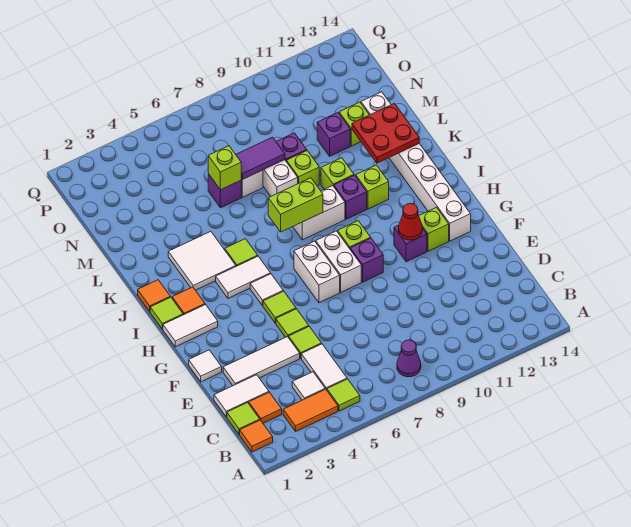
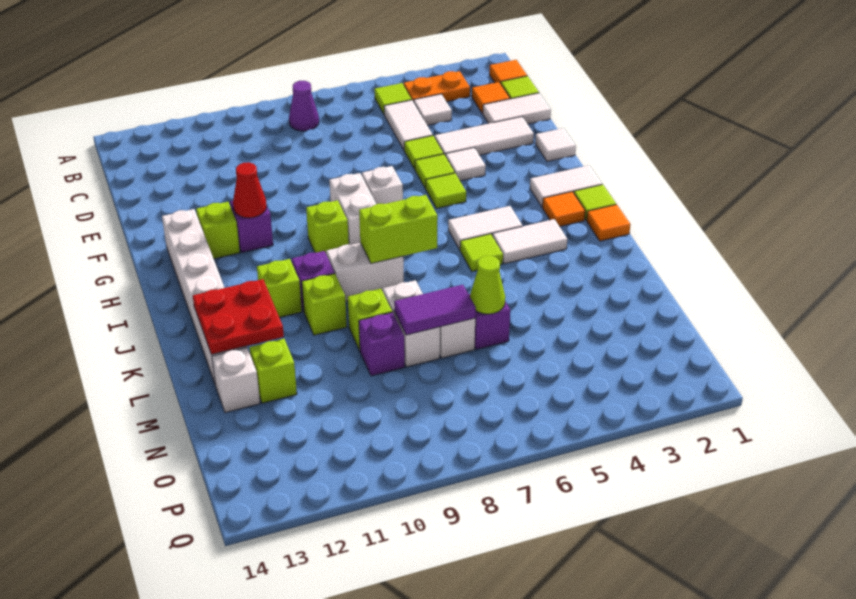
orange 1x2 tile [283,389,338,432] -> orange 1x2 plate [404,71,470,102]
white 1x2 brick [294,241,340,303] -> white 1x1 brick [362,166,403,204]
purple 1x1 brick [350,238,383,282] -> none
white 1x1 tile [250,274,283,306] -> white 1x1 tile moved to [446,148,486,181]
white 2x2 tile [168,231,236,290] -> white 1x2 tile [493,219,567,264]
lime 1x1 brick [208,146,241,190] -> lime 1x1 cone [470,256,505,314]
purple 1x1 brick [317,113,350,156] -> none

